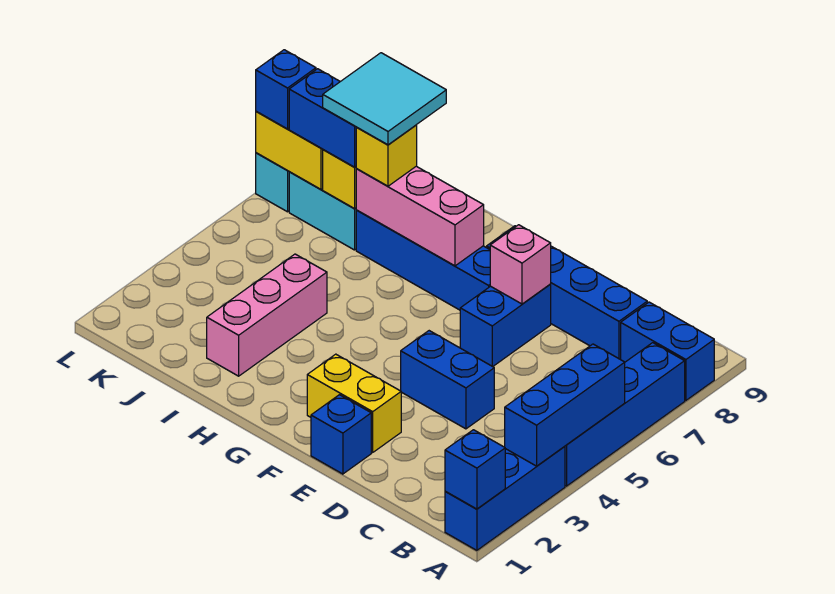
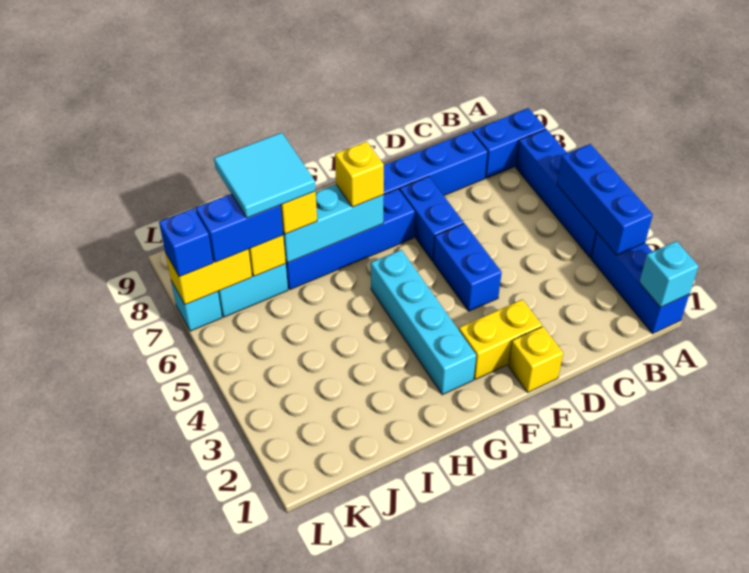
blue 1x1 brick [445,430,505,509] -> cyan 1x1 brick [639,241,699,307]
blue 1x2 brick [401,331,494,429] -> blue 1x2 brick turned to [433,223,502,311]
blue 1x1 brick [311,395,371,474] -> yellow 1x1 brick [508,327,563,392]
pink 1x1 brick [490,225,551,304] -> none
none -> cyan 1x4 brick [371,250,476,395]
pink 1x3 brick [356,166,484,266] -> cyan 1x3 brick [283,184,384,263]
none -> yellow 1x1 brick [335,141,384,207]
pink 1x3 brick [207,254,327,376] -> none

